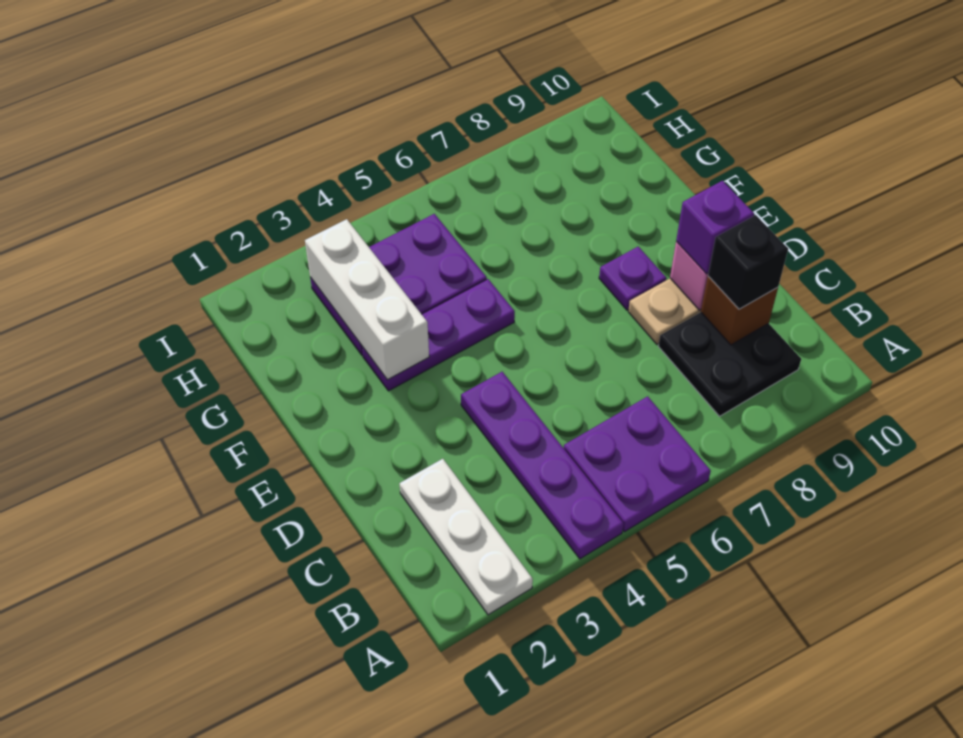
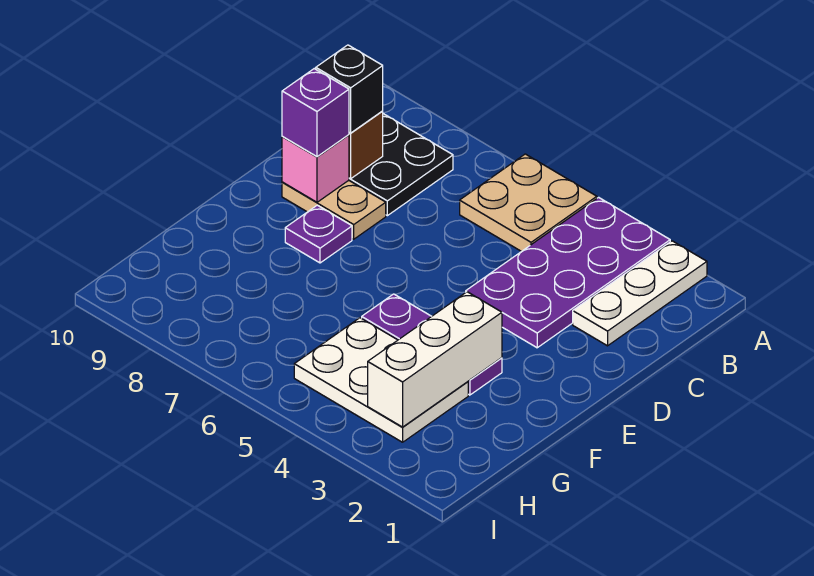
purple 1x4 plate [461,372,623,559] -> purple 2x4 plate [466,197,670,348]
purple 2x2 plate [564,396,711,532] -> tan 2x2 plate [460,154,597,252]
purple 2x3 plate [310,214,487,355] -> white 2x3 plate [294,318,468,442]

